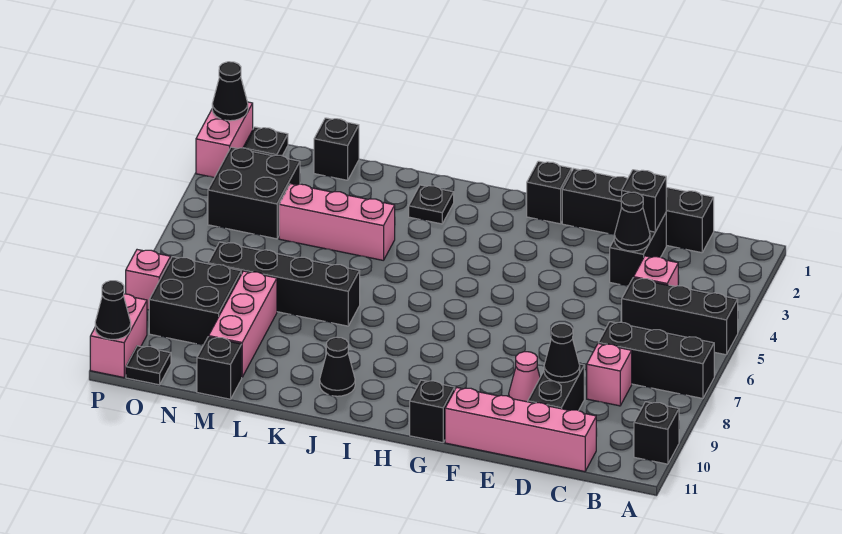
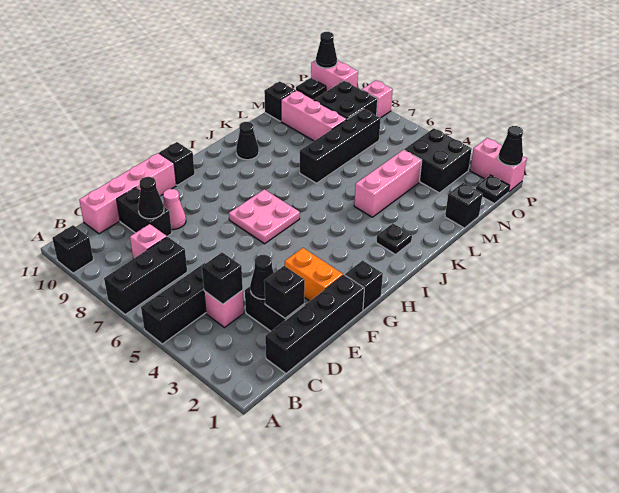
none -> black 1x1 brick [202,252,243,304]
none -> orange 1x2 brick [285,248,343,301]
none -> pink 2x2 plate [229,189,300,244]

